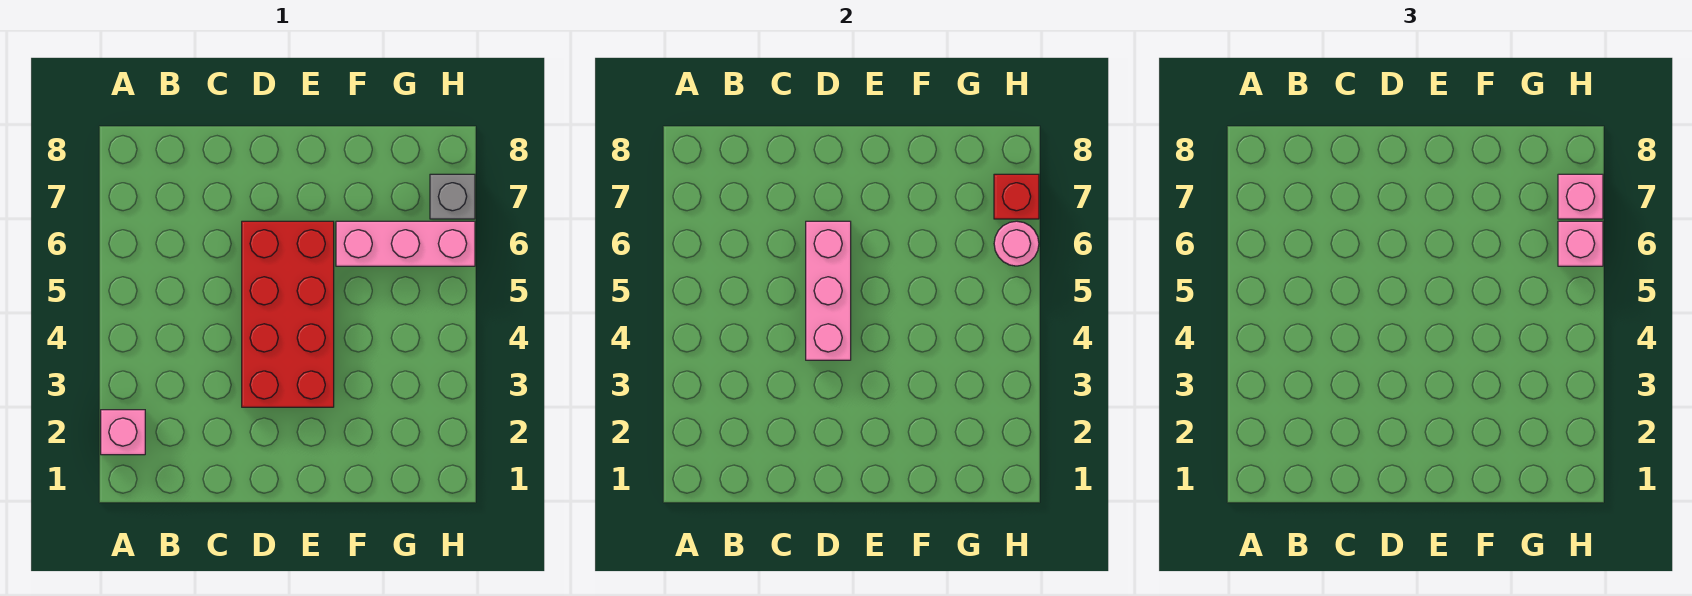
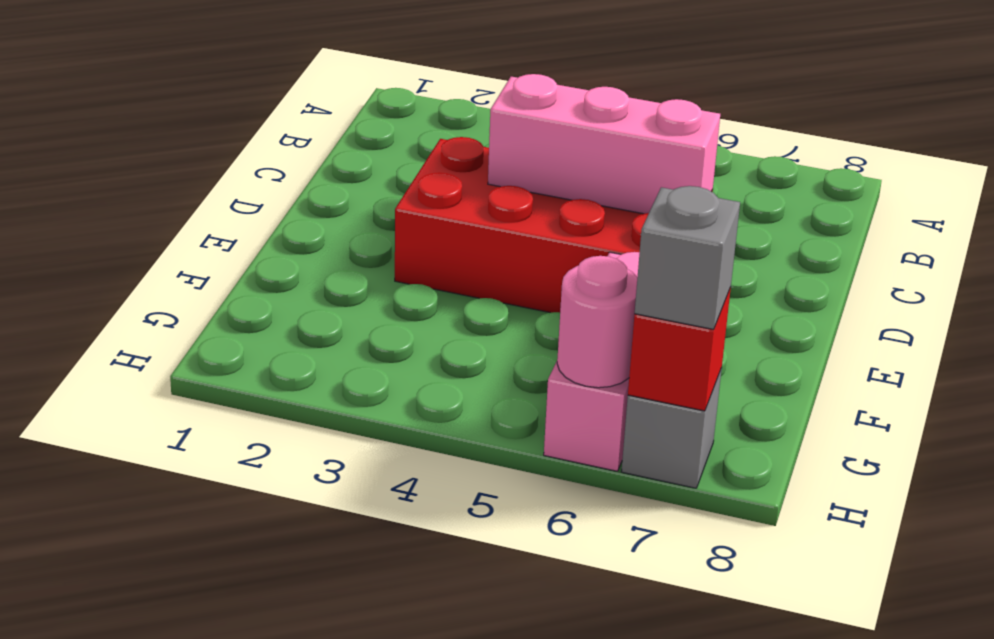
pink 1x1 brick [101,410,145,455] -> none
pink 1x1 brick [1558,221,1603,266] -> none
pink 1x1 brick [1558,174,1603,219] -> grey 1x1 brick [635,186,740,329]

